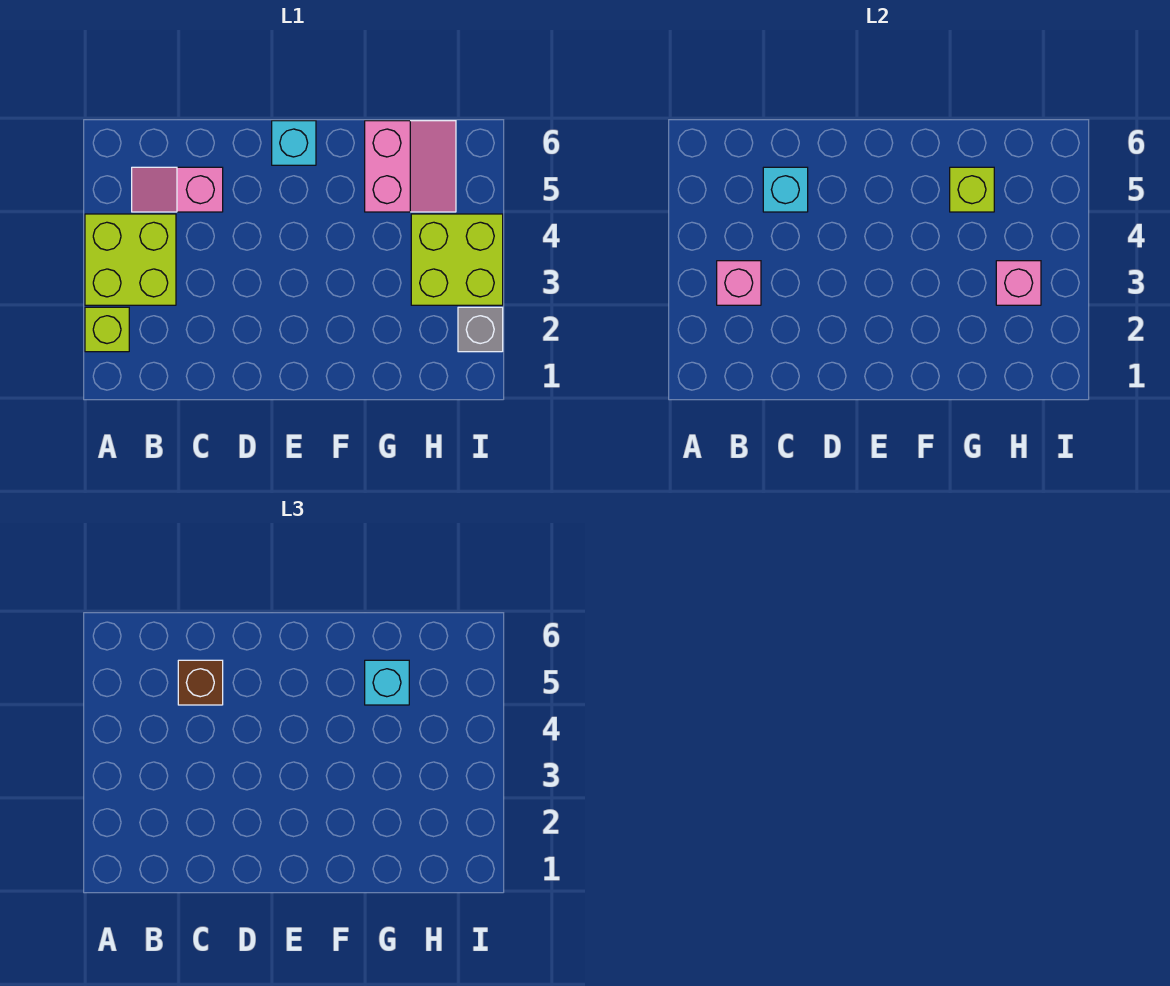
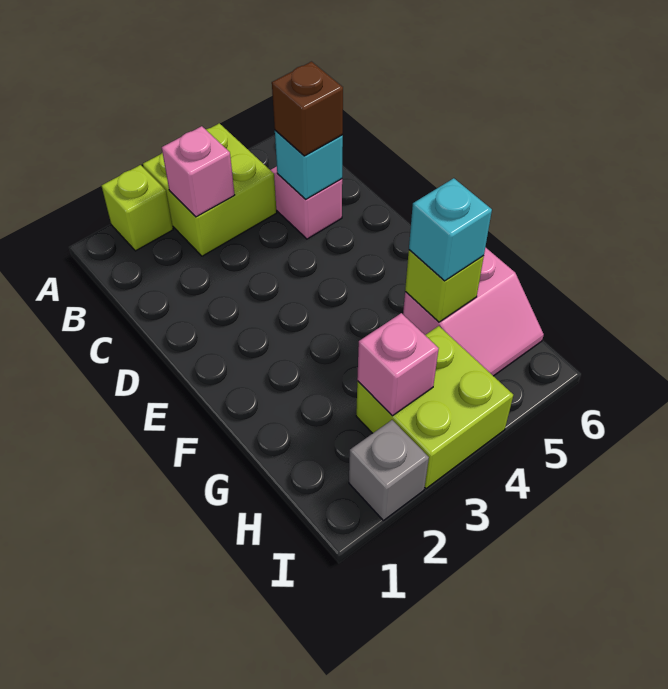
cyan 1x1 brick [272,121,316,165] -> none

